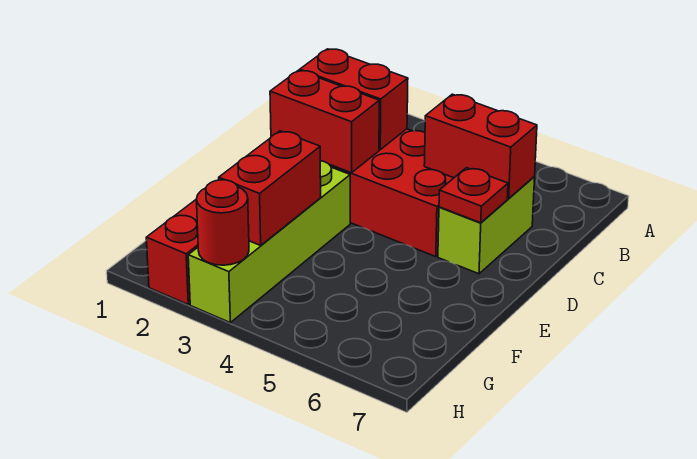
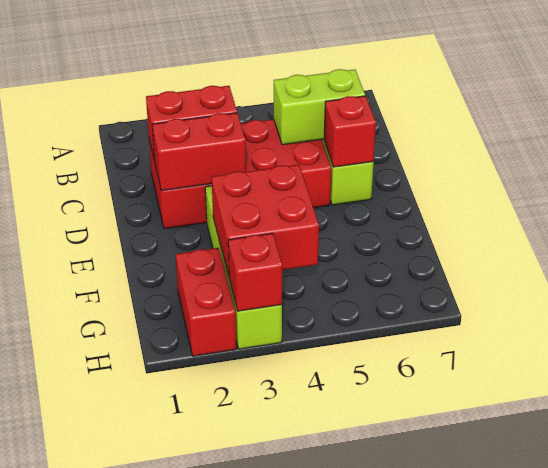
red 1x2 brick [424,94,537,198] -> lime 1x2 brick [274,69,365,145]
red 1x1 plate [439,168,508,223] -> red 1x1 brick [324,96,376,167]
red 1x2 brick [219,131,321,245] -> red 2x2 brick [212,165,319,276]
red 1x1 round brick [196,180,249,265] -> red 1x1 brick [228,233,282,311]

